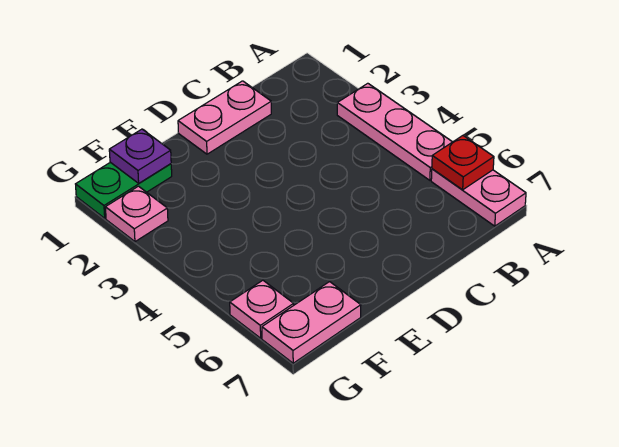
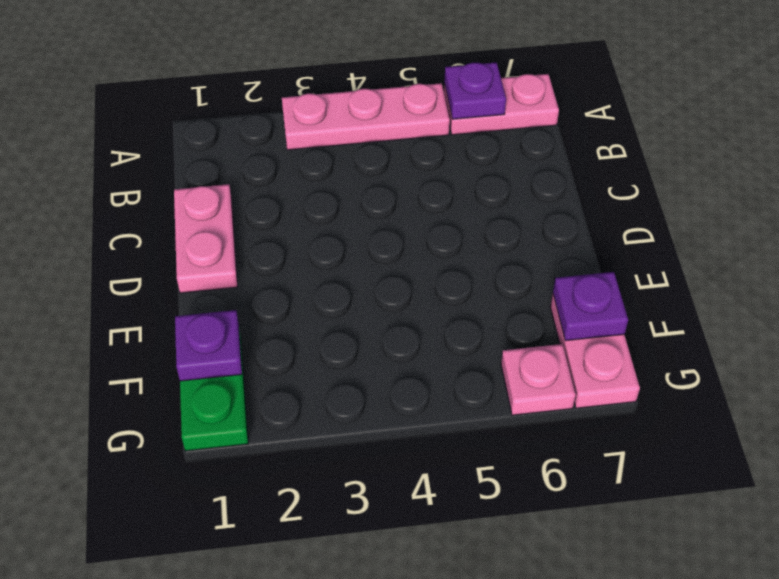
red 1x1 plate [432,136,494,190] -> purple 1x1 plate [444,62,506,119]
none -> purple 1x1 plate [553,272,628,341]
pink 1x1 plate [105,186,168,242] -> none

